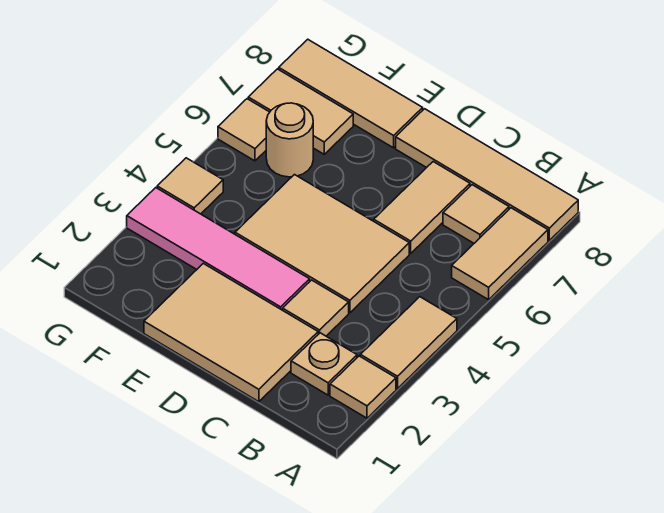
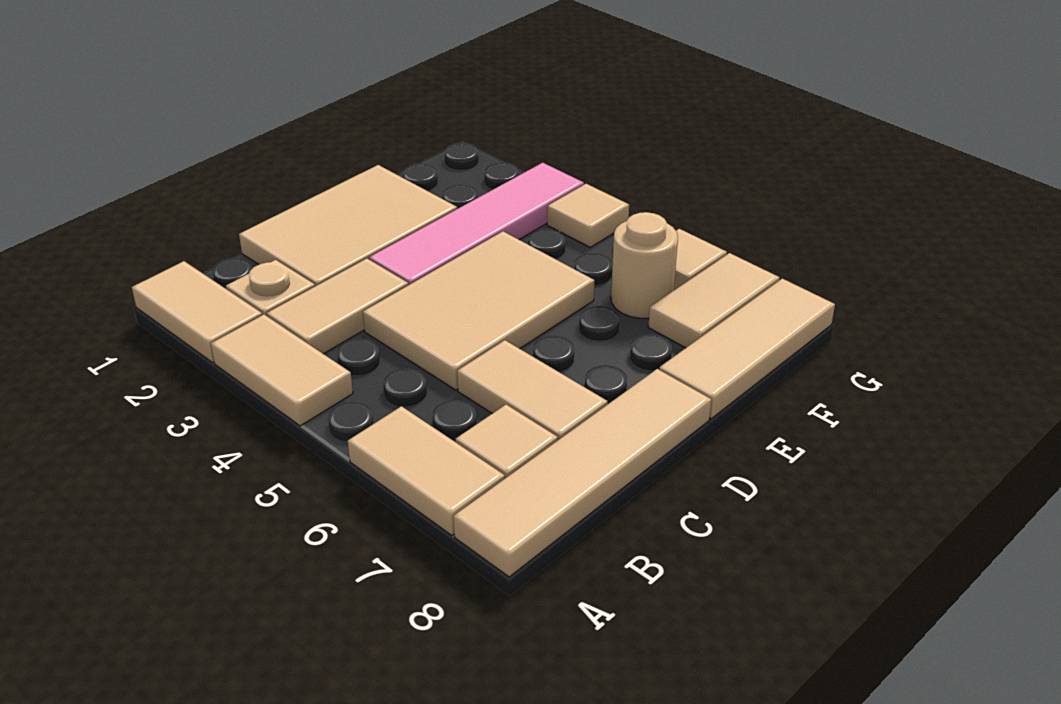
tan 1x1 tile [330,356,396,418] -> tan 1x2 tile [132,261,262,363]
tan 1x1 tile [283,280,349,336] -> tan 1x2 tile [267,259,408,354]

